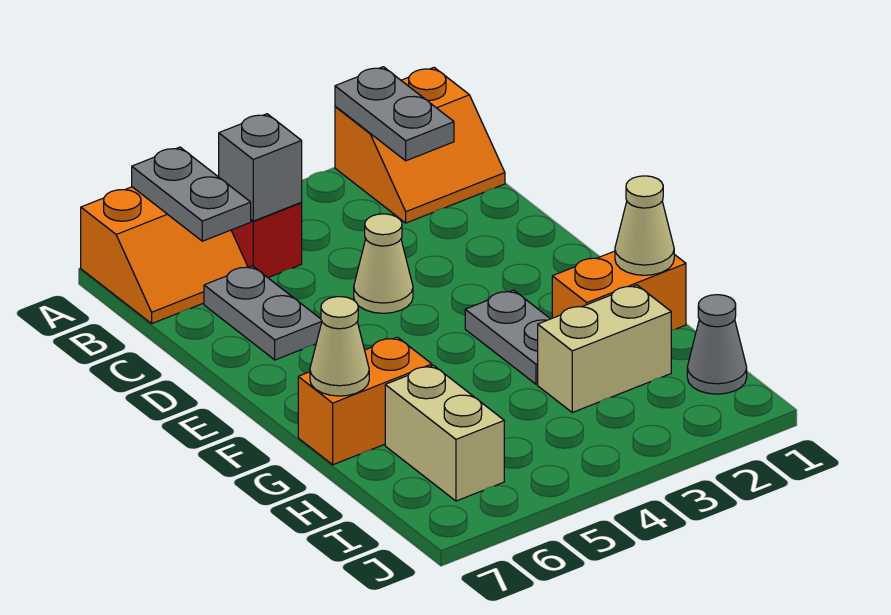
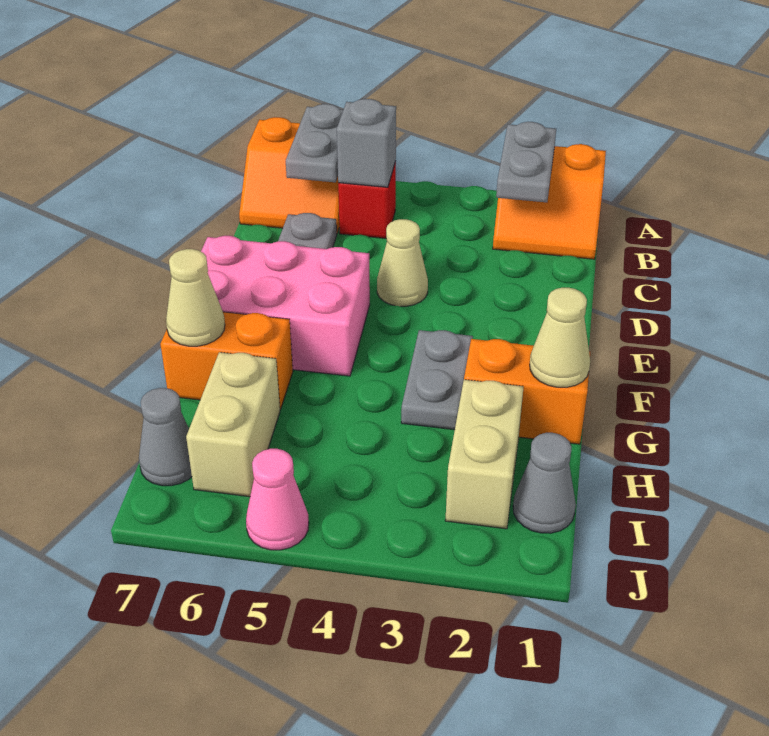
none -> pink 2x3 brick [201,236,370,376]
tan 1x2 brick [538,285,671,412] -> tan 1x2 brick turned to [445,380,524,529]
none -> grey 1x1 cone [139,388,192,486]
none -> pink 1x1 cone [246,449,309,550]

